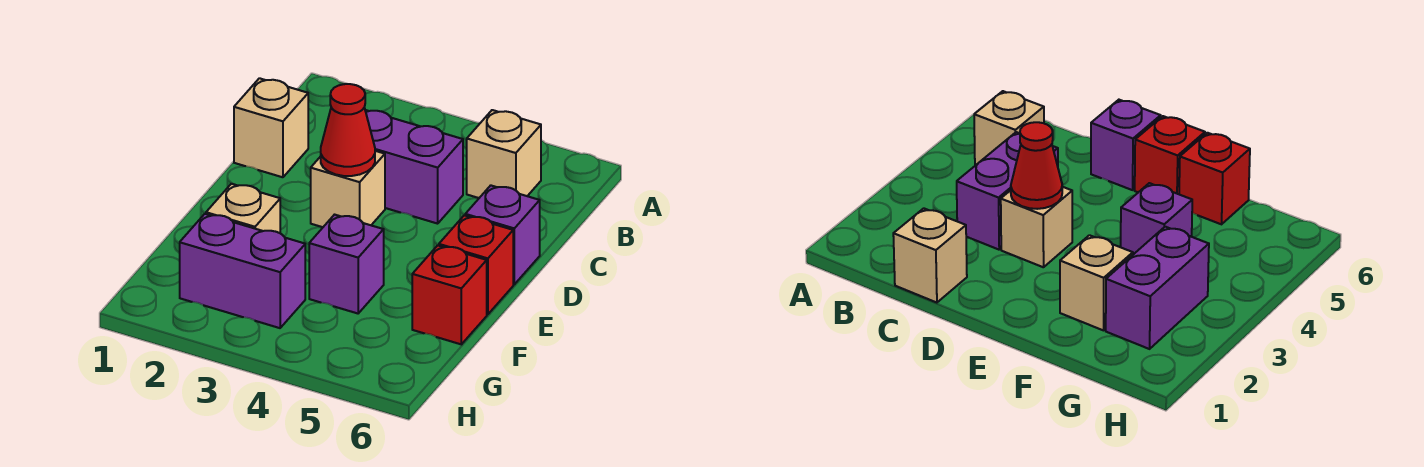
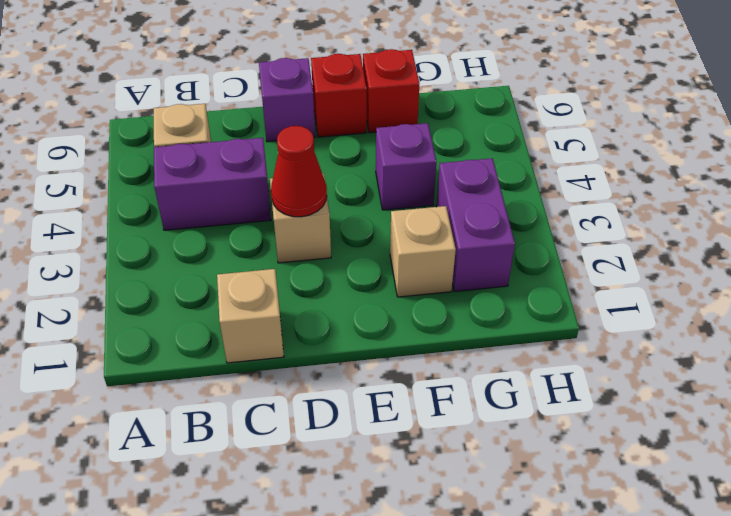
purple 1x2 brick [365,110,463,224] -> purple 1x2 brick turned to [154,138,271,230]

